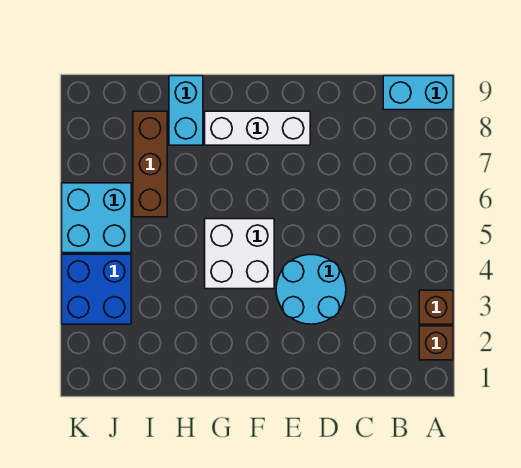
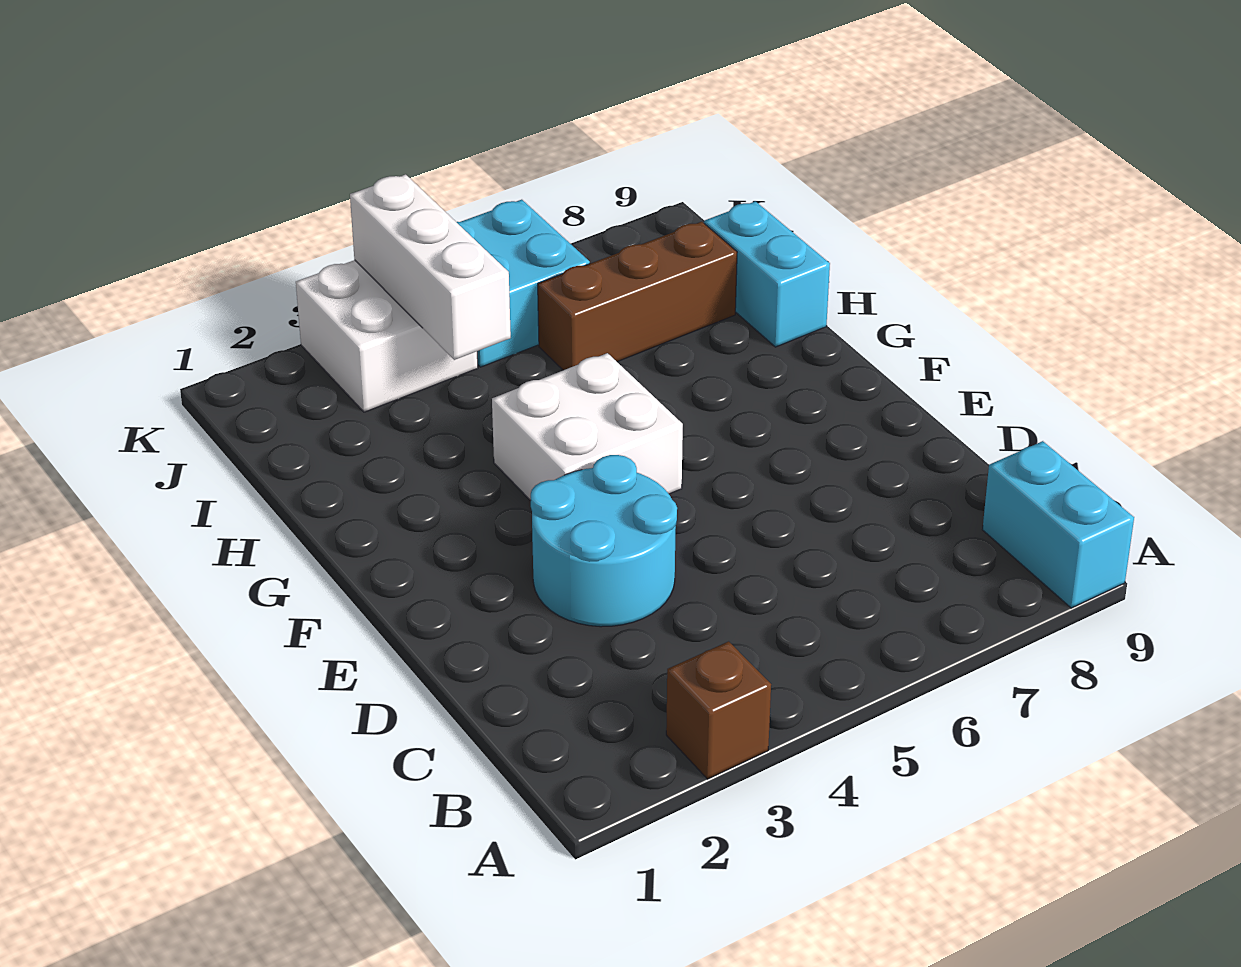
brown 1x1 brick [419,326,453,360] -> none
white 1x3 brick [205,111,310,145] -> white 1x3 brick moved to [350,174,511,360]
cyan 1x2 brick [169,76,203,145] -> cyan 1x2 brick turned to [704,201,830,347]
blue 2x2 brick [62,254,131,324] -> white 2x2 brick [296,260,478,412]

